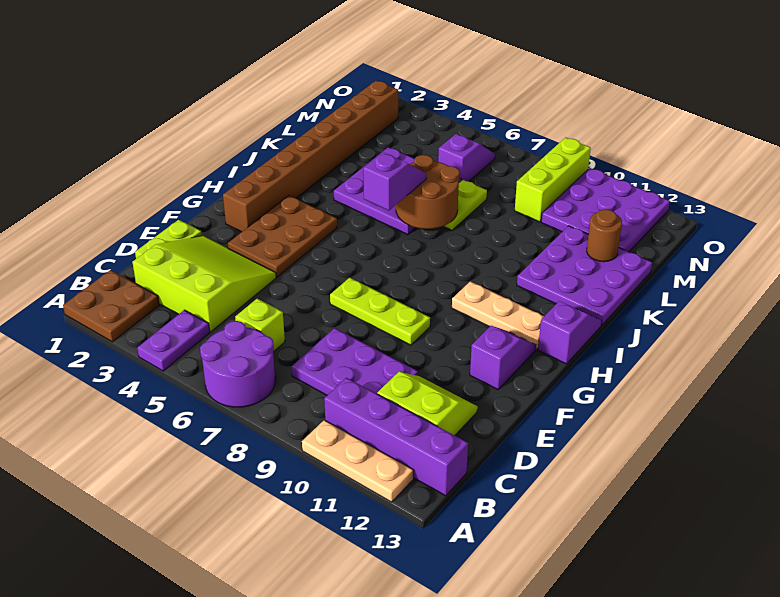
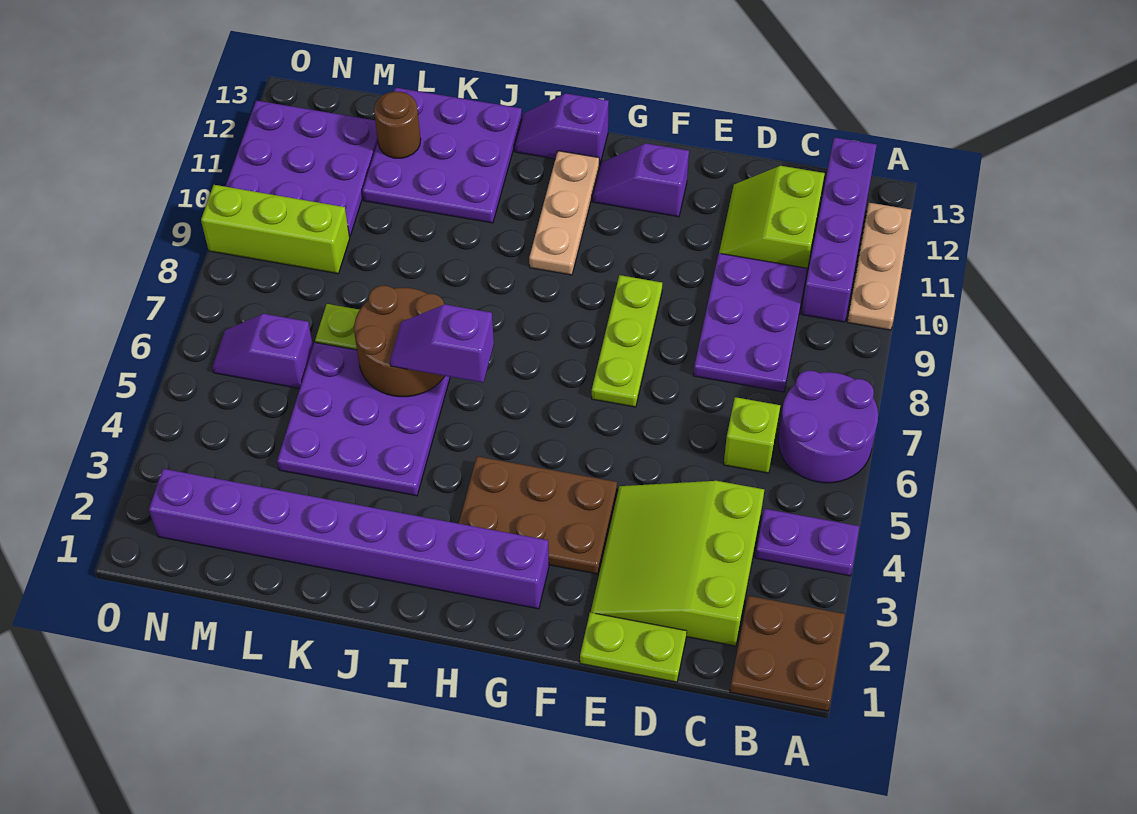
brown 1x8 brick [223,81,398,232] -> purple 1x8 brick [149,469,549,609]

